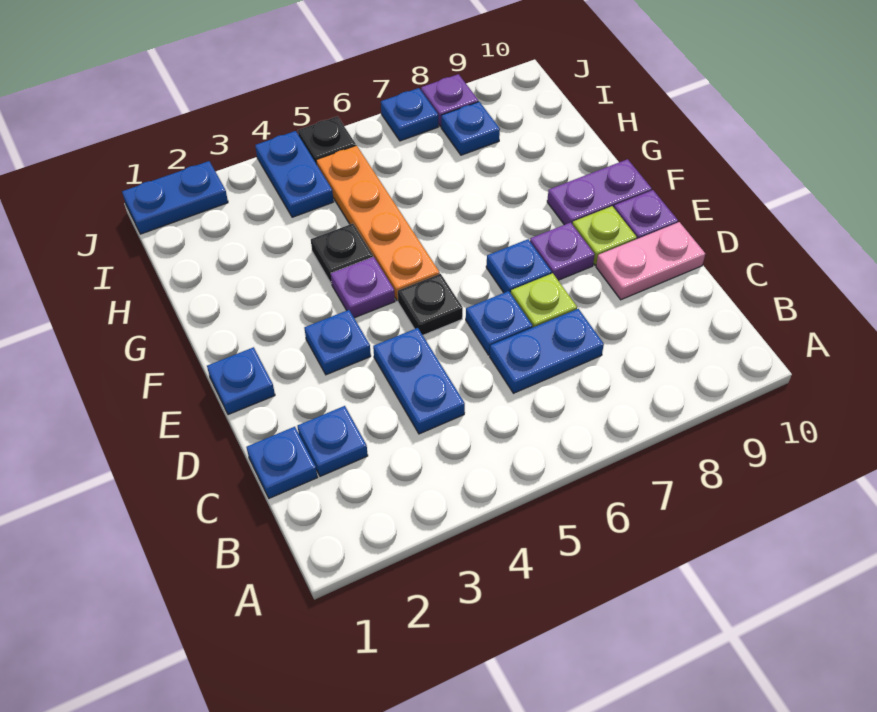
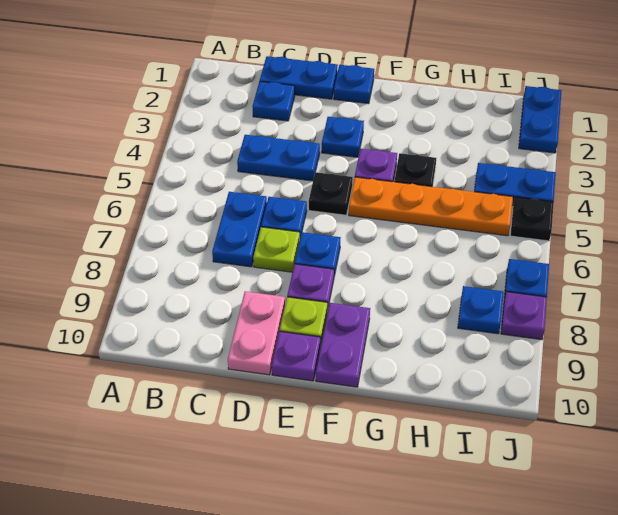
blue 1x1 plate [246,427,317,498] -> blue 1x2 plate [260,56,338,99]

